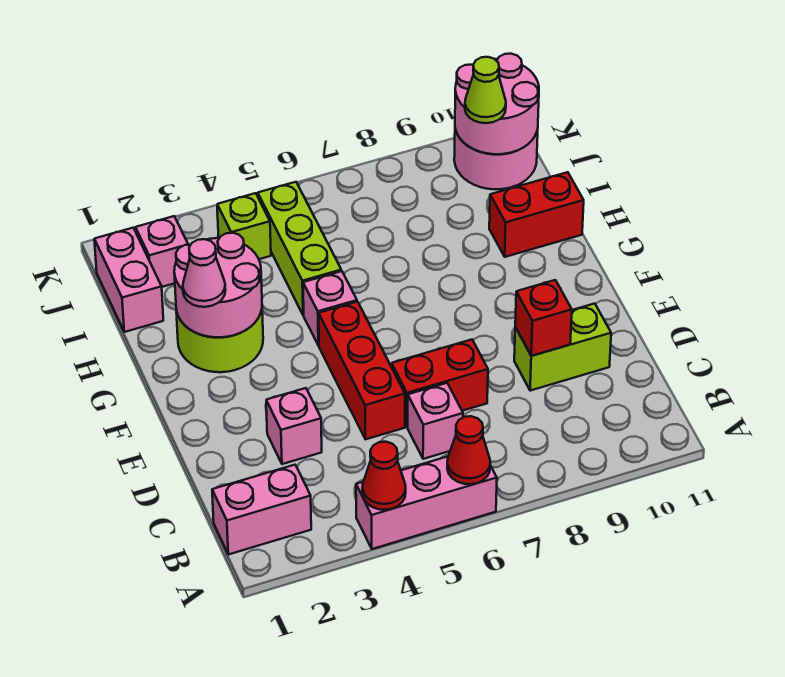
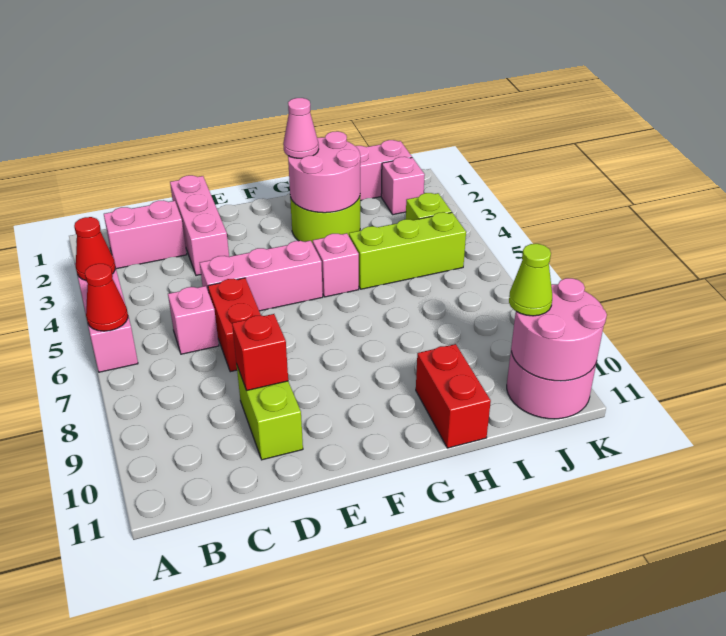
pink 1x2 brick [212,465,311,555] -> pink 1x2 brick turned to [104,200,187,269]
pink 1x1 brick [266,388,322,464] -> pink 1x3 brick [170,175,229,275]
red 1x3 brick [319,302,405,439] -> pink 1x3 brick [200,241,323,311]

